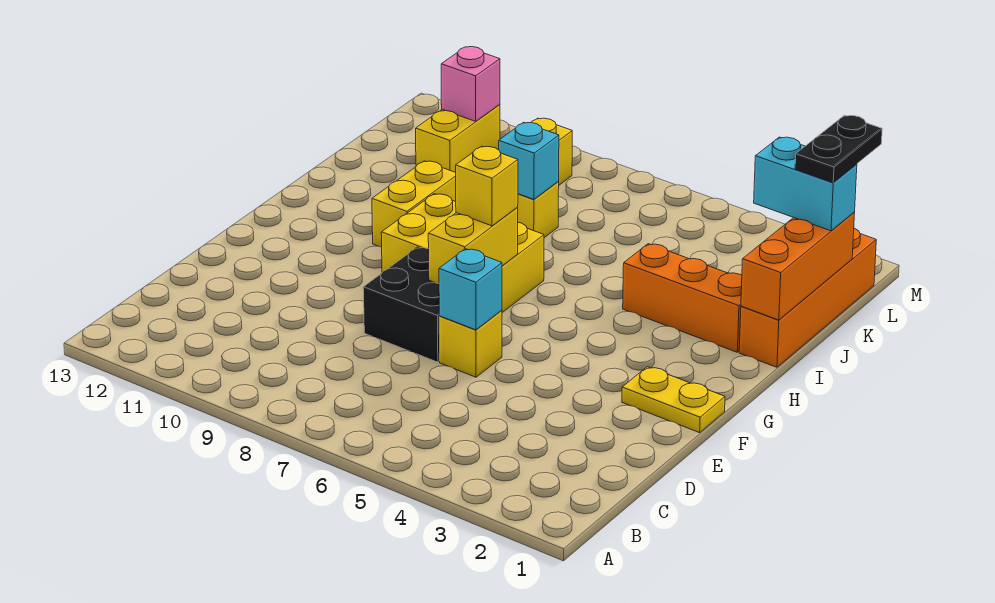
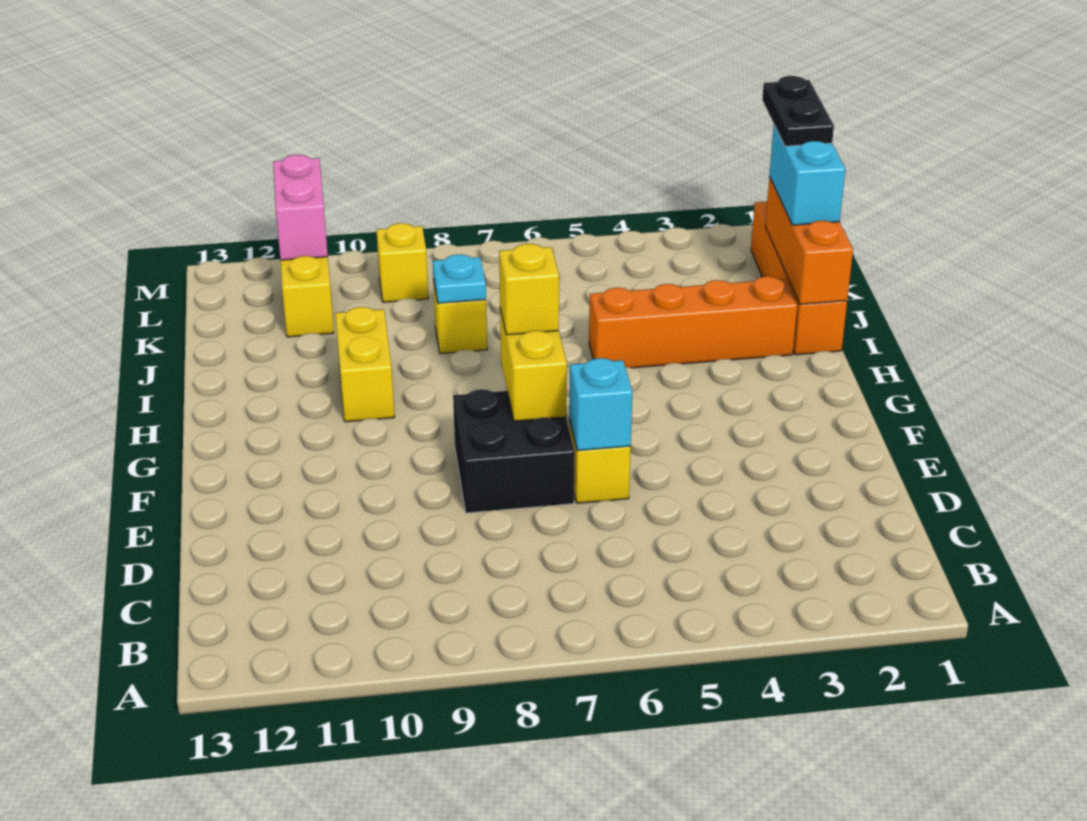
yellow 1x2 plate [622,367,725,433] -> none
yellow 2x3 brick [381,194,544,313] -> none
orange 1x3 brick [623,244,742,352] -> orange 1x4 brick [589,276,797,368]
cyan 1x1 brick [499,122,559,199] -> cyan 1x1 plate [433,254,486,303]
cyan 1x2 brick [754,137,857,231] -> cyan 1x2 brick turned to [769,125,845,225]
pink 1x1 brick [441,47,500,121] -> pink 1x2 brick [273,155,328,260]

